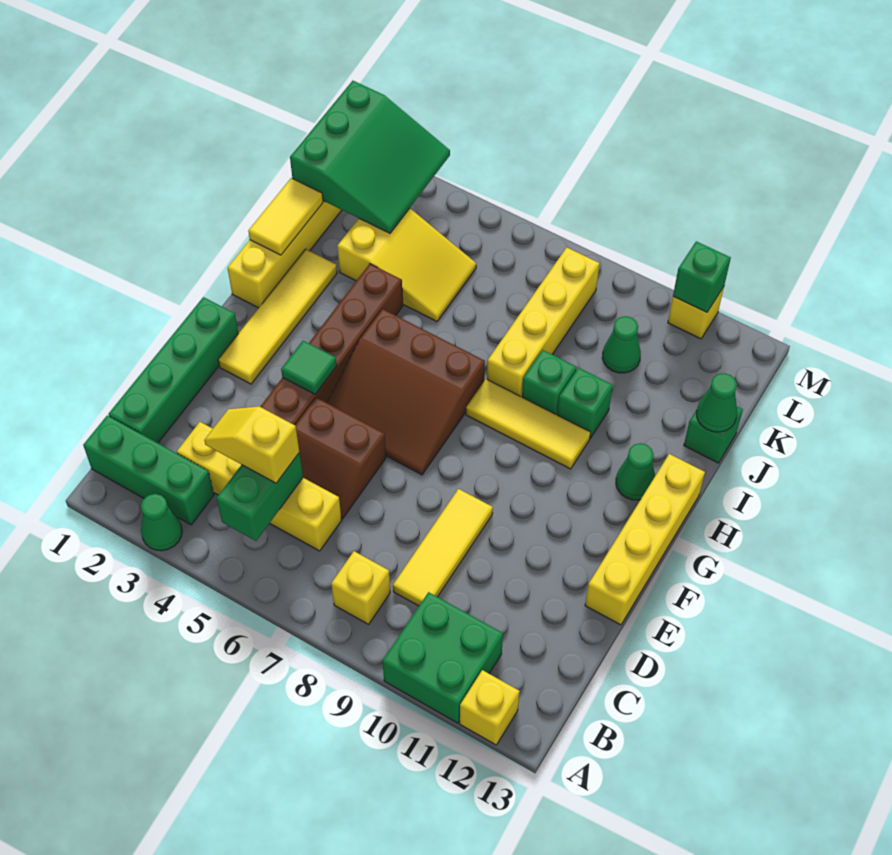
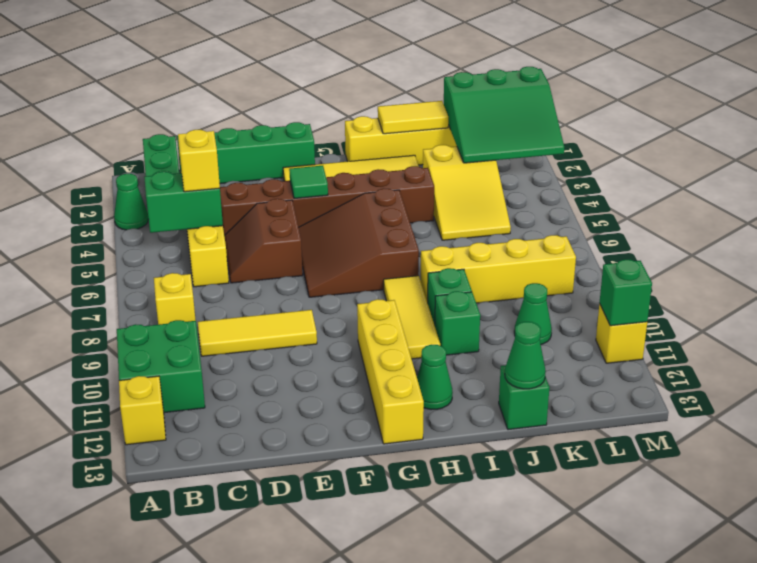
yellow 1x4 brick [585,454,705,625] -> yellow 1x4 brick turned to [357,299,424,444]

